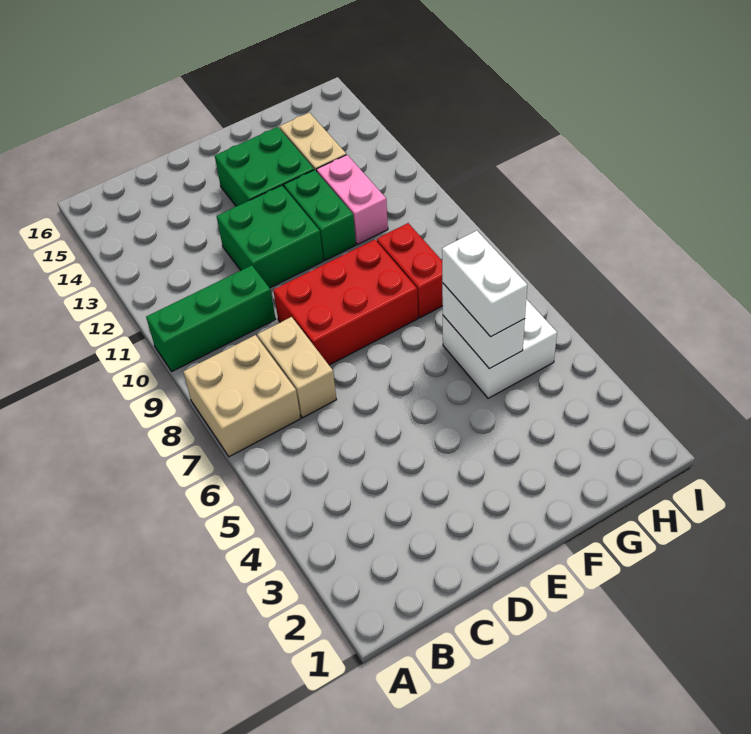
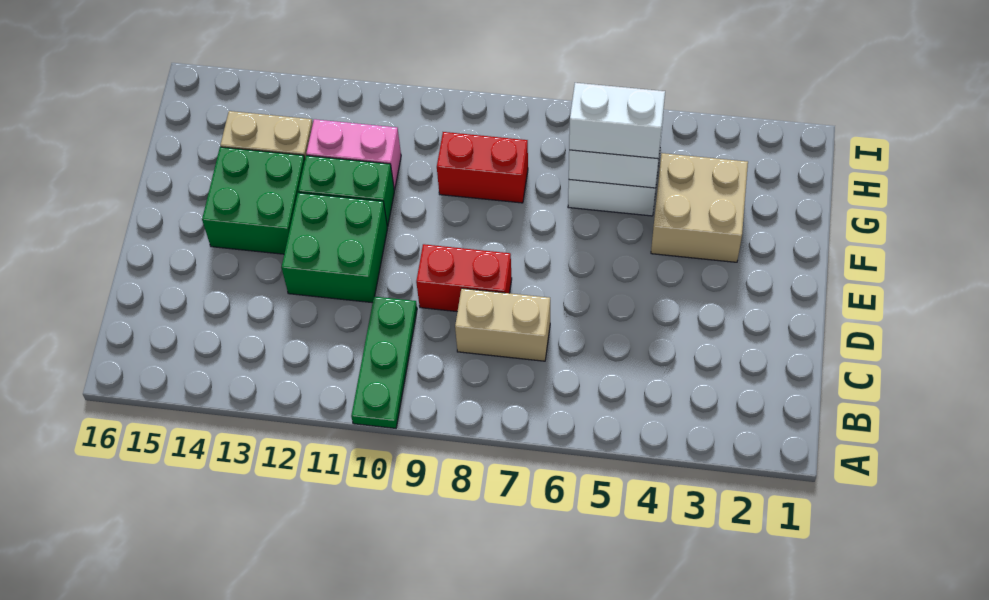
tan 2x2 brick [183,335,301,457] -> tan 2x2 brick moved to [651,153,748,262]
green 1x3 brick [146,265,276,371] -> green 1x3 plate [351,296,417,428]
red 2x3 brick [273,239,418,365] -> red 1x2 brick [416,244,512,312]

